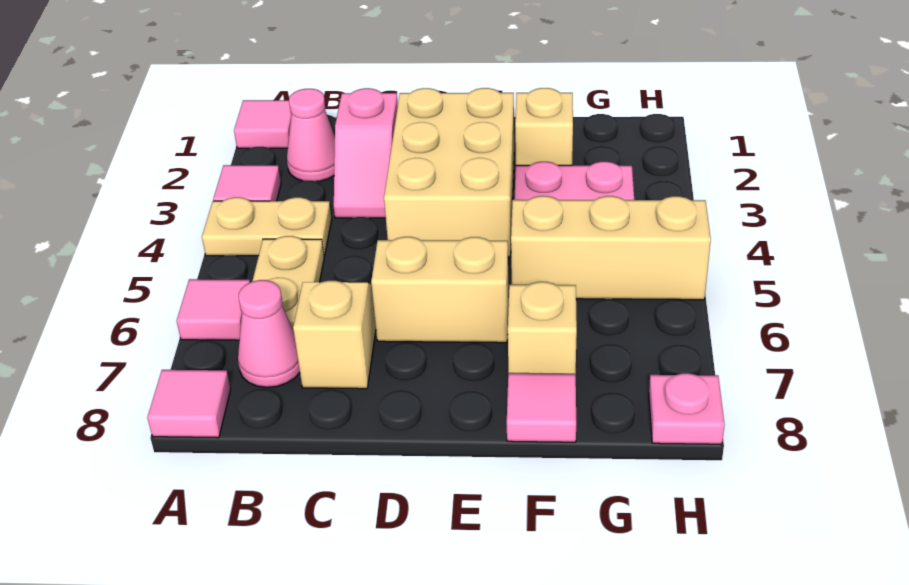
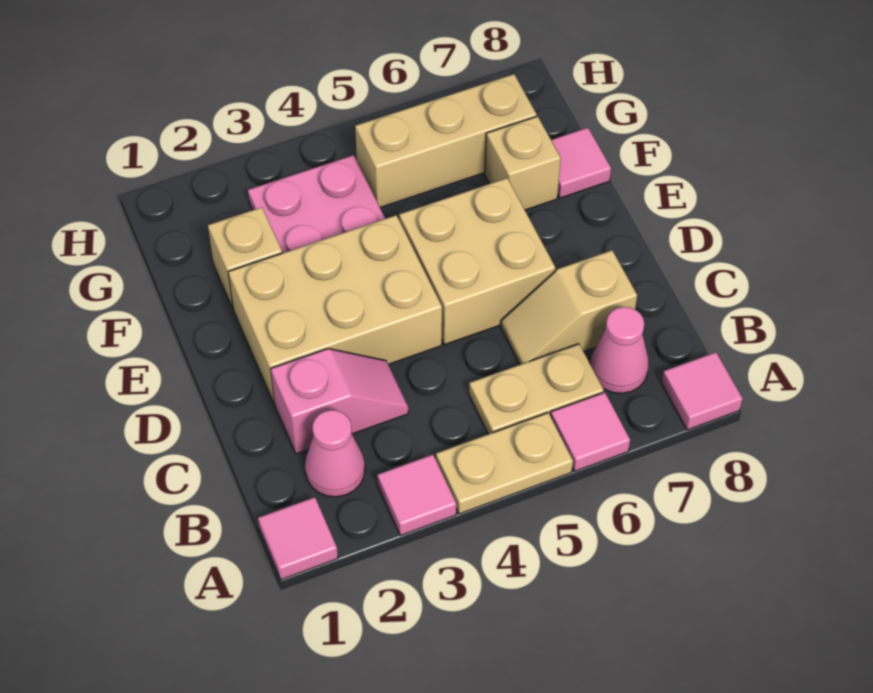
tan 1x2 plate [202,197,332,256] -> tan 1x2 plate turned to [436,413,573,514]
tan 1x2 brick [371,237,509,343] -> tan 2x2 brick [399,178,555,345]
tan 1x3 brick [511,196,711,300] -> tan 1x3 brick turned to [355,74,537,208]
pink 1x1 plate [649,373,725,444] -> none

